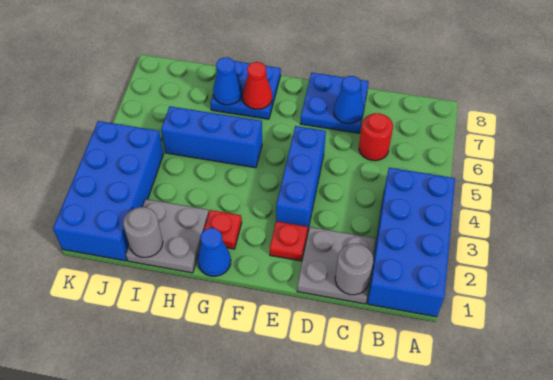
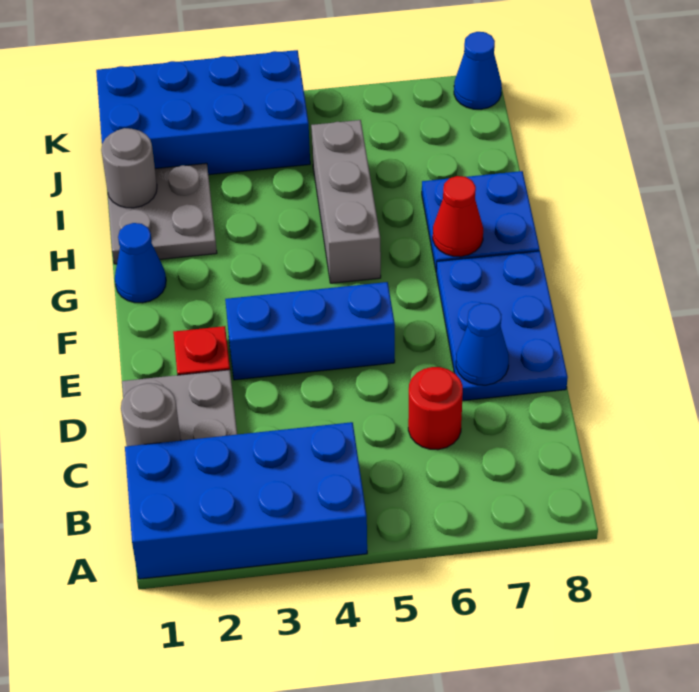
blue 2x2 plate [300,73,369,133] -> blue 2x3 plate [436,251,568,401]
red 1x1 plate [204,210,242,249] -> none
blue 1x3 brick [161,106,262,168] -> grey 1x3 brick [311,120,381,283]
blue 1x1 cone [213,57,242,105] -> blue 1x1 cone moved to [454,32,502,109]

